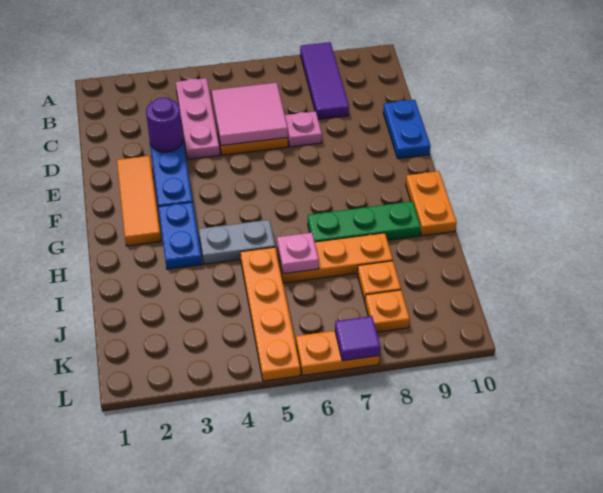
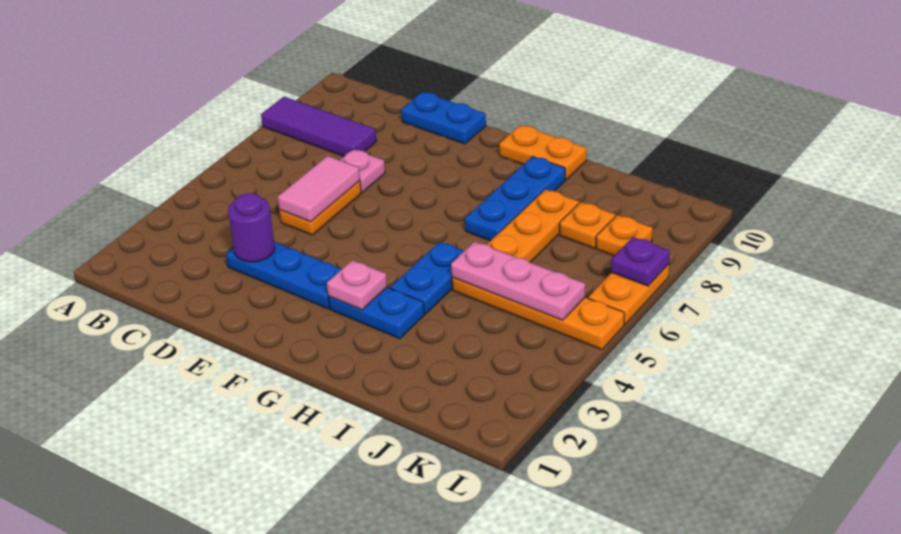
pink 1x3 plate [176,78,220,159] -> pink 1x3 plate moved to [451,242,585,320]
pink 2x2 tile [212,83,288,146] -> pink 1x2 tile [278,156,360,222]
orange 1x3 tile [117,156,161,246] -> none
grey 1x2 plate [199,220,275,264] -> blue 1x2 plate [390,242,464,314]
green 1x3 plate [308,201,421,242] -> blue 1x3 plate [465,157,566,241]
pink 1x1 plate [277,233,319,274] -> pink 1x1 plate moved to [327,260,387,310]
purple 1x1 tile [335,316,380,361] -> purple 1x1 plate [611,237,670,286]

